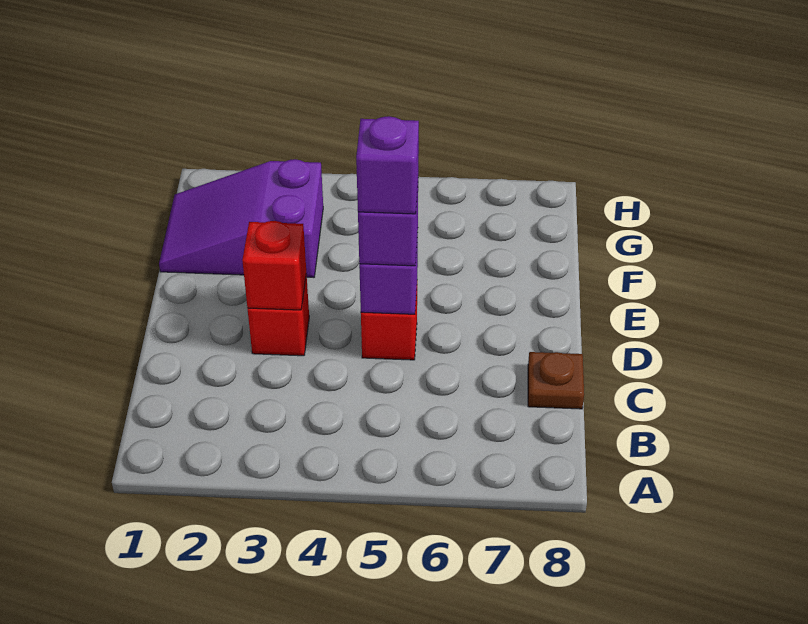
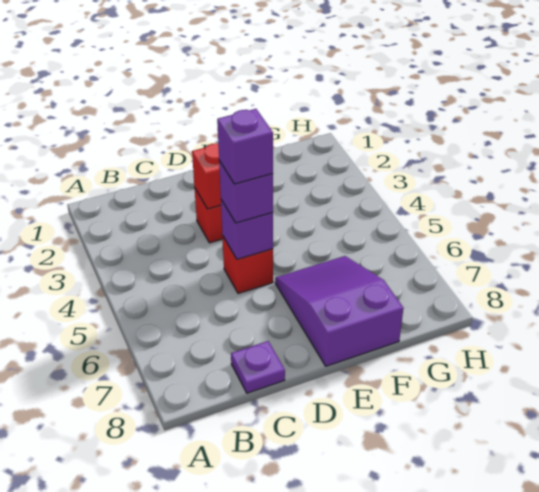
brown 1x1 plate [528,352,584,409] -> purple 1x1 plate [231,341,285,393]
purple 2x3 slope [159,159,323,278] -> purple 2x3 slope moved to [275,256,403,366]

